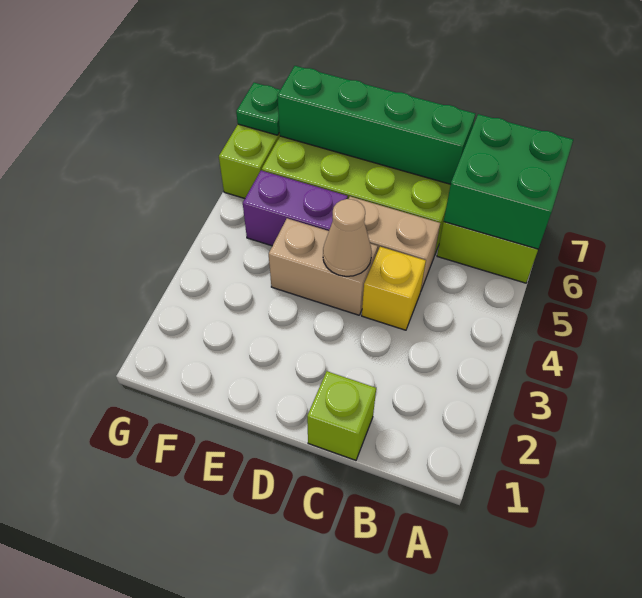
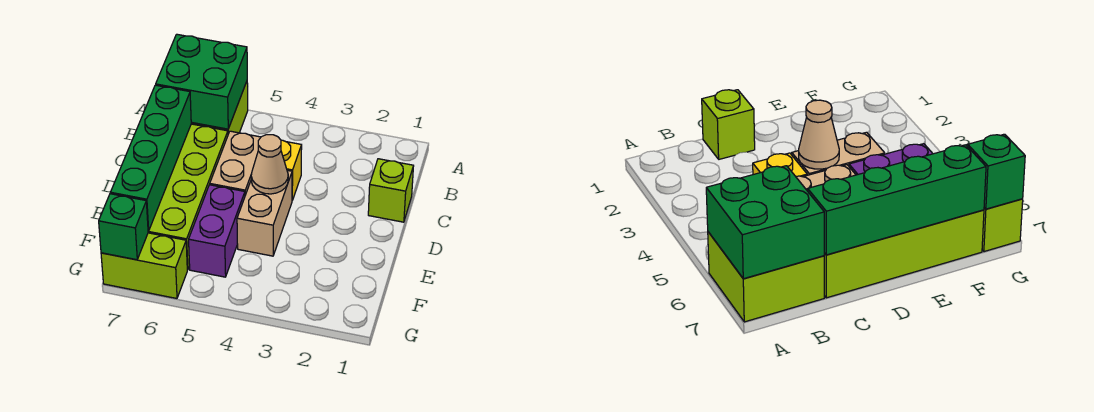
green 1x1 plate [236,83,280,135] -> green 1x1 brick [99,194,148,260]

